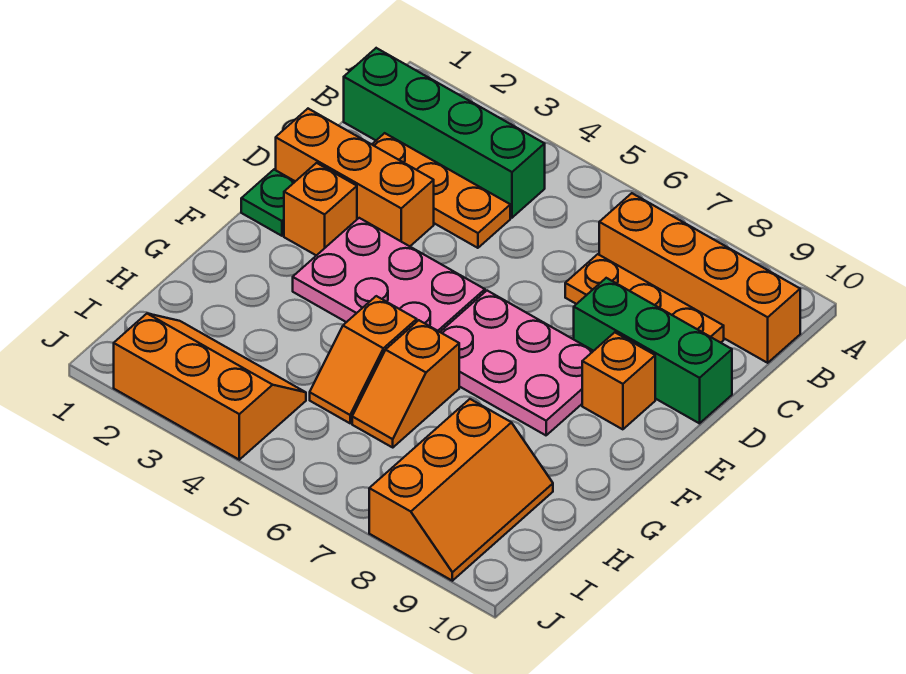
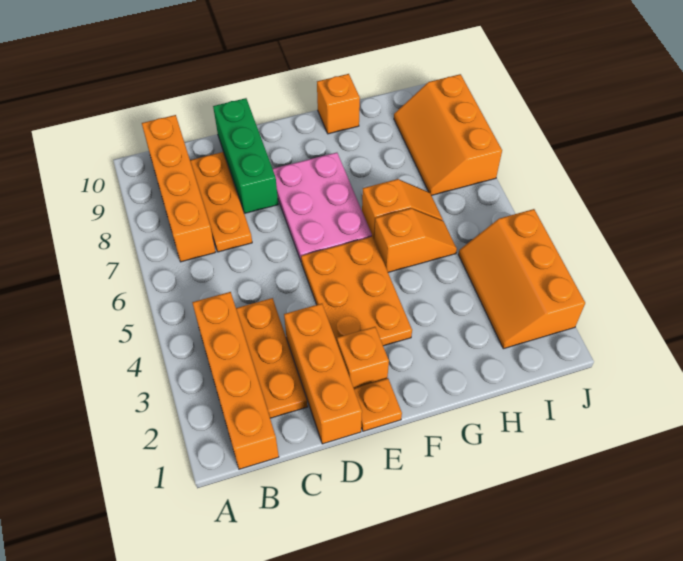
green 1x4 brick [344,48,545,218] -> orange 1x4 brick [192,292,279,469]
green 1x1 plate [241,170,295,236] -> orange 1x1 plate [354,378,402,431]
pink 2x3 plate [293,218,485,332] -> orange 2x3 plate [301,237,412,346]
orange 1x1 brick [582,332,655,429] -> orange 1x1 brick moved to [317,74,360,134]
orange 2x3 slope [369,399,553,581] -> orange 2x3 slope turned to [394,74,502,195]

